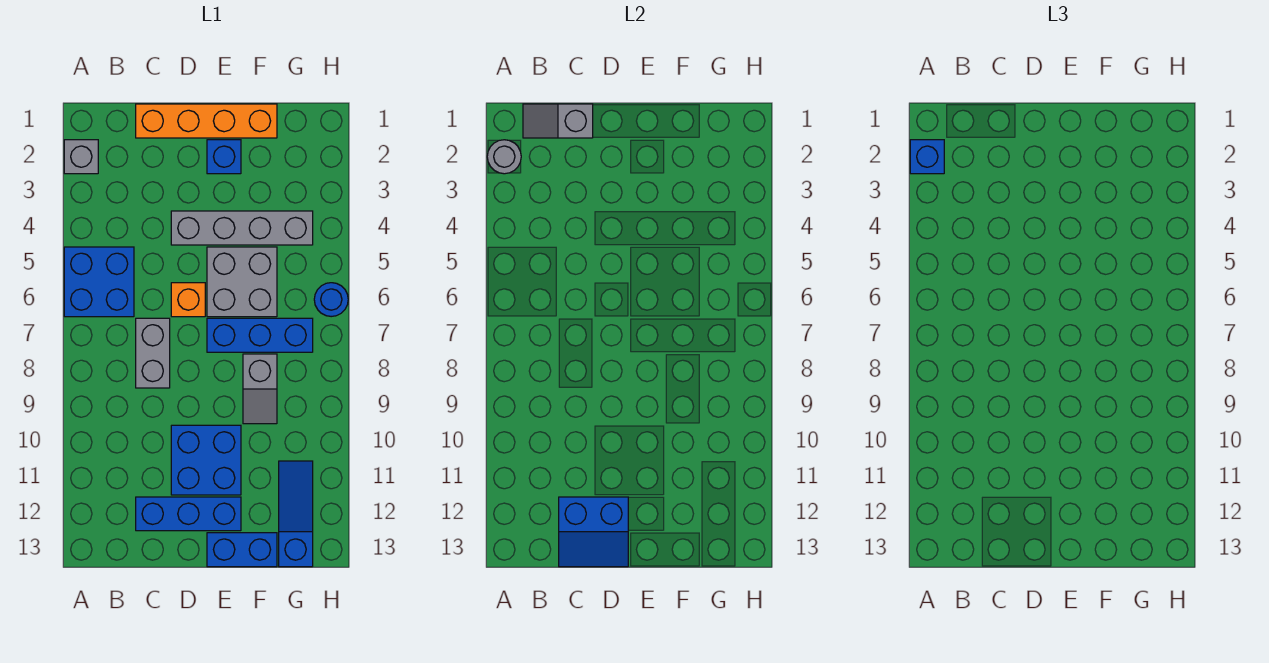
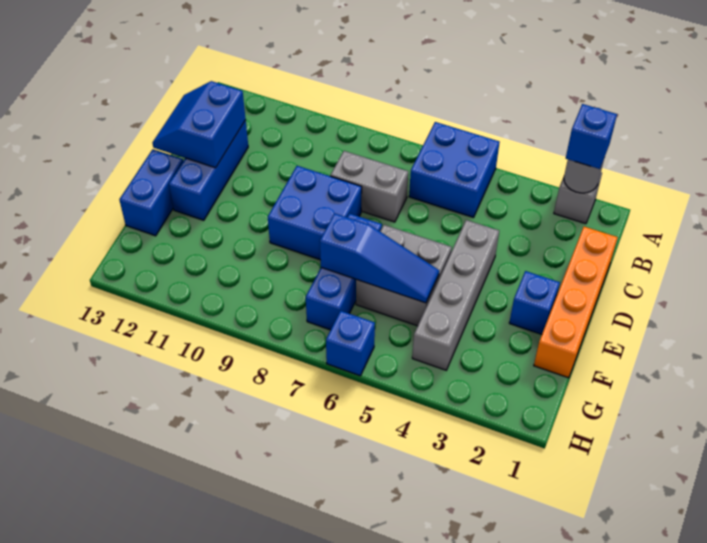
grey 1x2 slope [523,104,593,138] -> none
orange 1x1 brick [171,283,205,317] -> none
blue 2x2 brick [171,425,241,495] -> blue 2x2 brick moved to [268,166,362,260]
grey 1x2 slope [243,354,277,424] -> none
blue 1x3 slope [279,461,313,567] -> blue 1x3 slope moved to [320,213,439,303]
blue 1x1 round brick [314,283,348,317] -> blue 1x1 brick [326,311,375,376]

